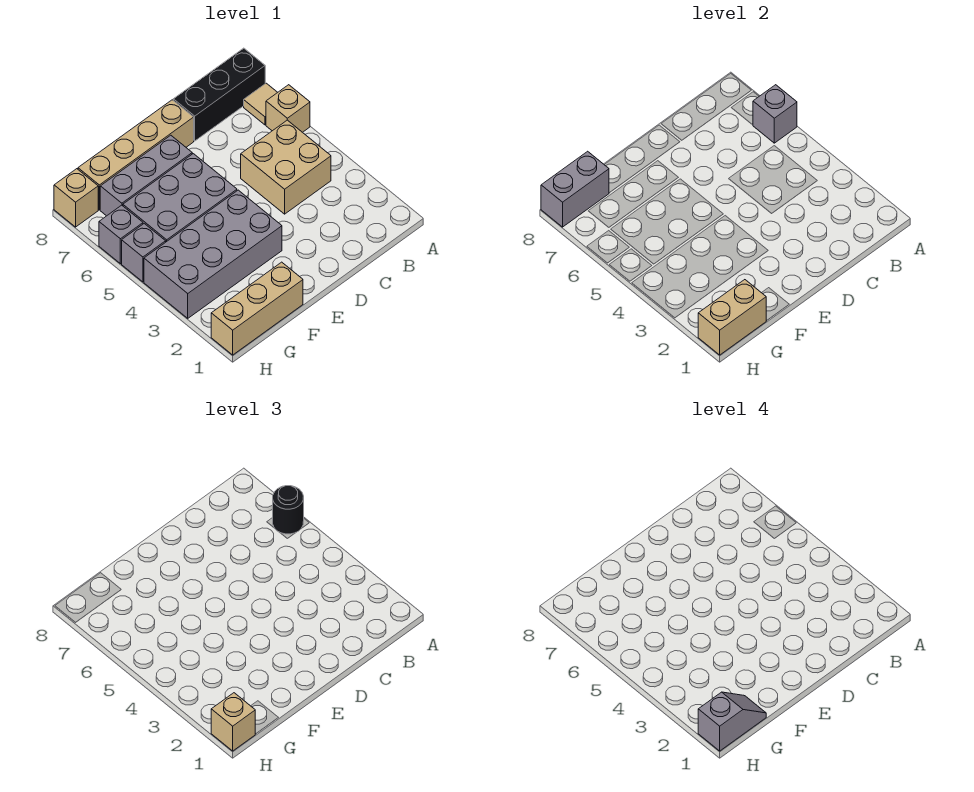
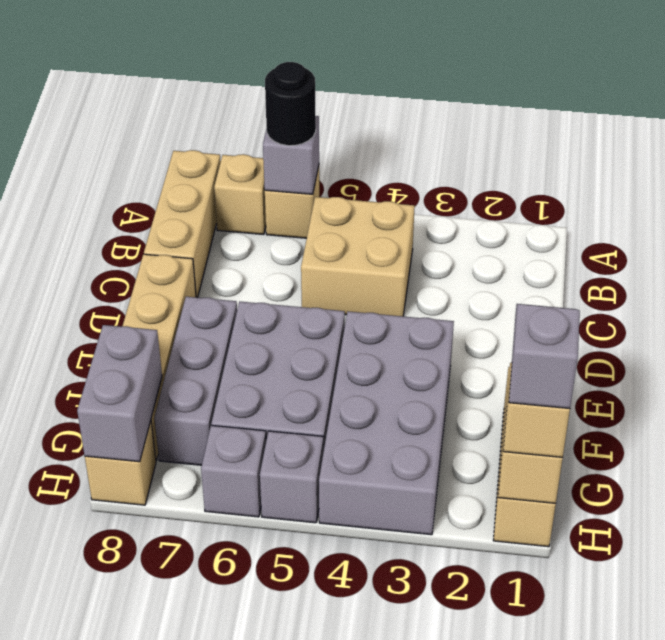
tan 1x1 tile [244,83,278,125] -> tan 1x1 brick [214,154,266,235]
black 1x3 brick [173,48,265,141] -> tan 1x3 brick [144,150,221,298]

